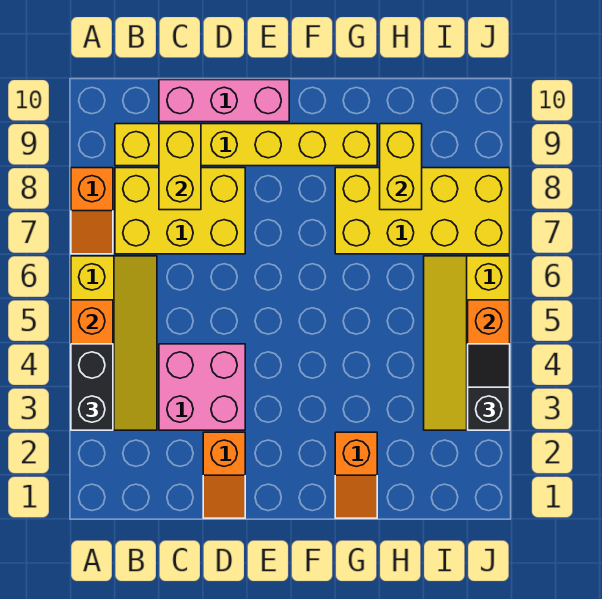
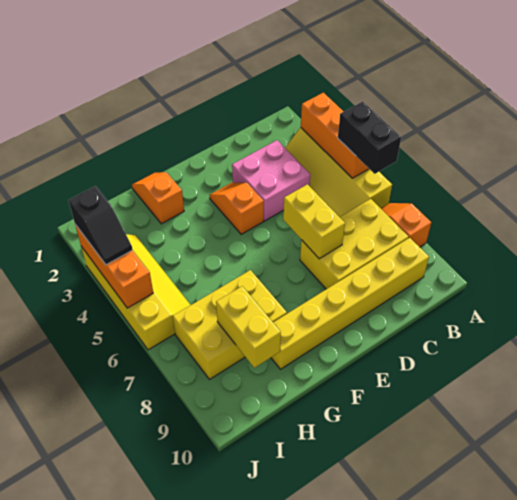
black 1x2 brick [71,344,113,430] -> black 1x2 brick moved to [338,101,401,174]
yellow 1x2 brick [159,124,201,210] -> yellow 1x2 brick moved to [283,184,345,259]
pink 1x3 brick [159,80,289,122] -> none
orange 1x2 slope [203,432,245,518] -> orange 1x2 slope moved to [210,183,264,234]
yellow 2x4 brick [335,168,510,254] -> yellow 2x3 brick [173,270,287,379]

